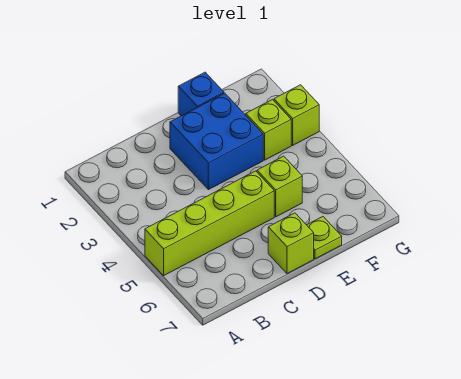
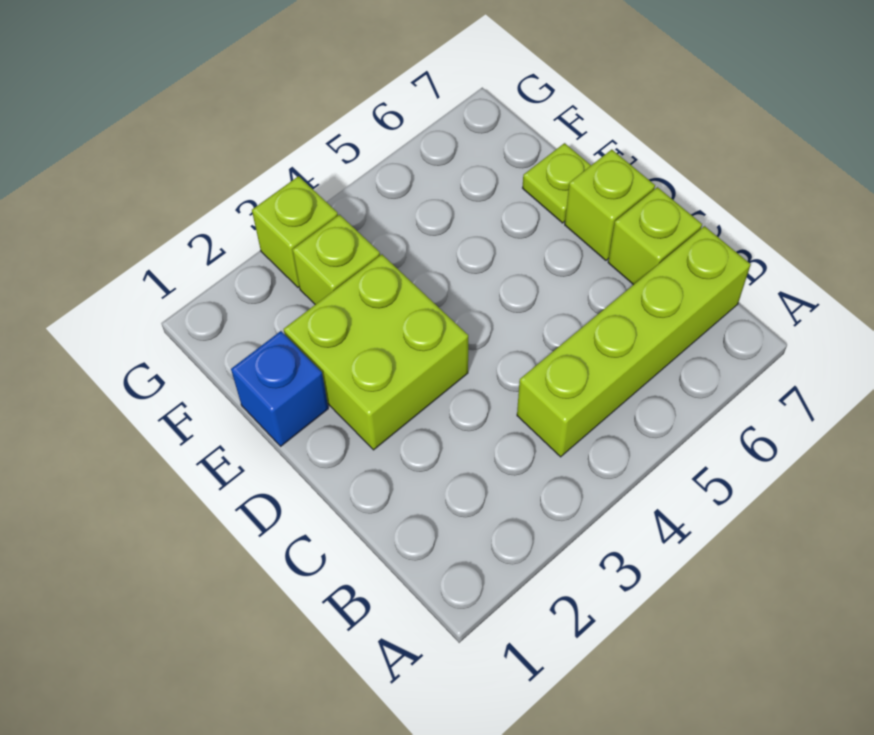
lime 1x4 brick [145,171,274,276] -> lime 1x4 brick turned to [517,226,751,457]
blue 2x2 brick [170,93,263,190] -> lime 2x2 brick [284,254,468,450]
lime 1x1 brick [257,156,302,217] -> lime 1x1 brick moved to [608,187,702,285]

